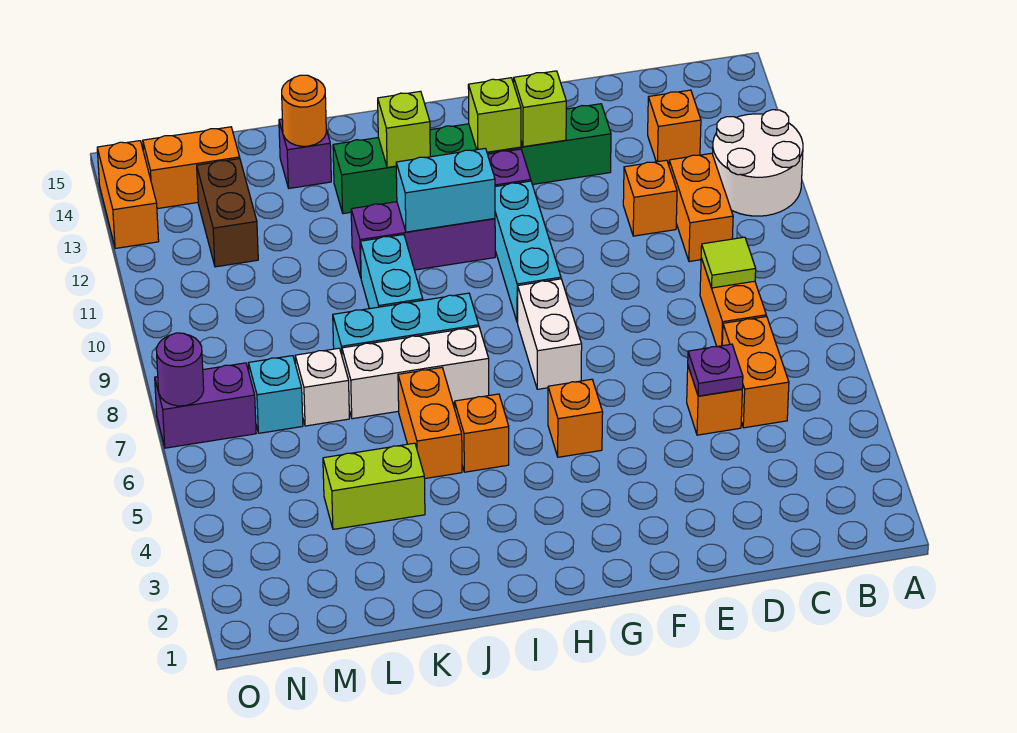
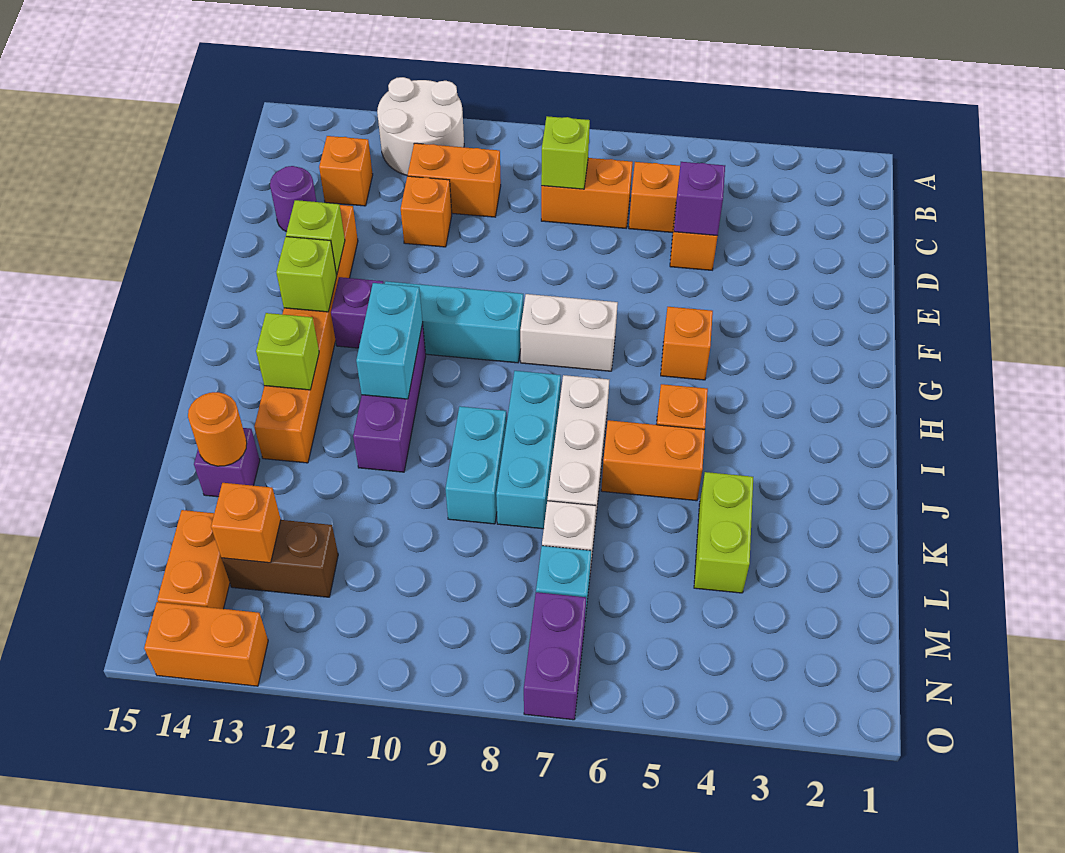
lime 1x1 tile [701,237,756,288] -> lime 1x1 brick [541,116,590,189]
purple 1x1 plate [688,344,743,396] -> purple 1x1 brick [674,162,725,236]
green 1x6 brick [333,104,611,214] -> orange 1x6 brick [254,205,358,463]
cyan 1x2 brick [360,235,423,309] -> cyan 1x2 brick turned to [446,406,506,524]
none -> orange 1x1 brick [211,483,281,563]
purple 1x1 round brick [156,333,204,406] -> purple 1x1 round brick moved to [270,166,317,232]

